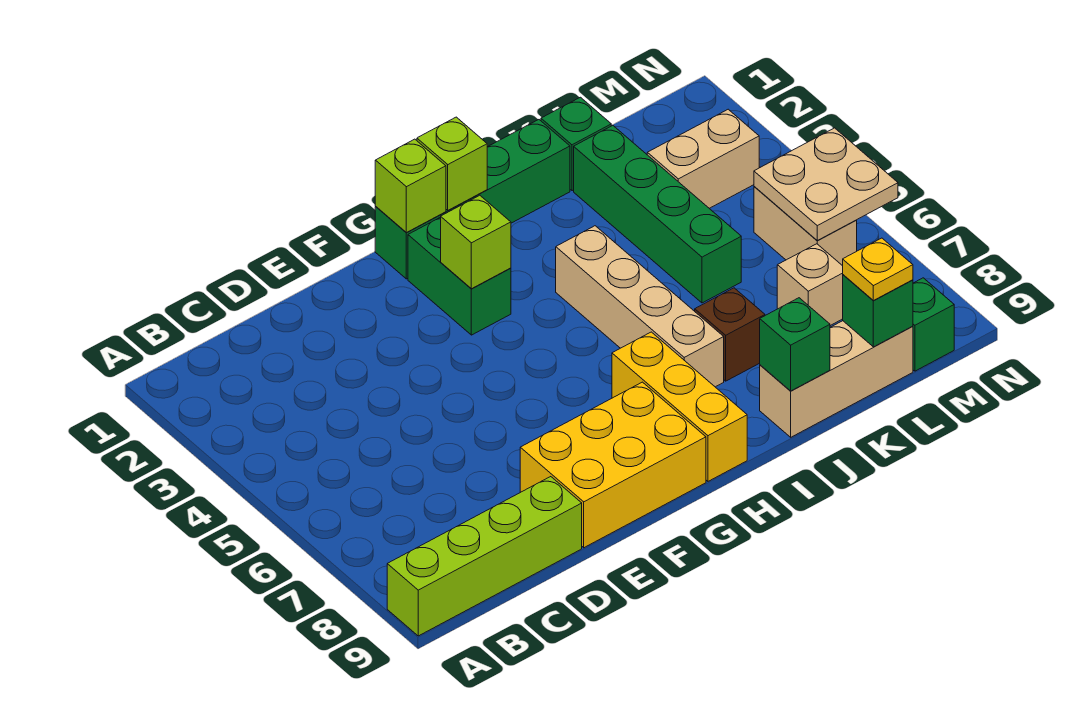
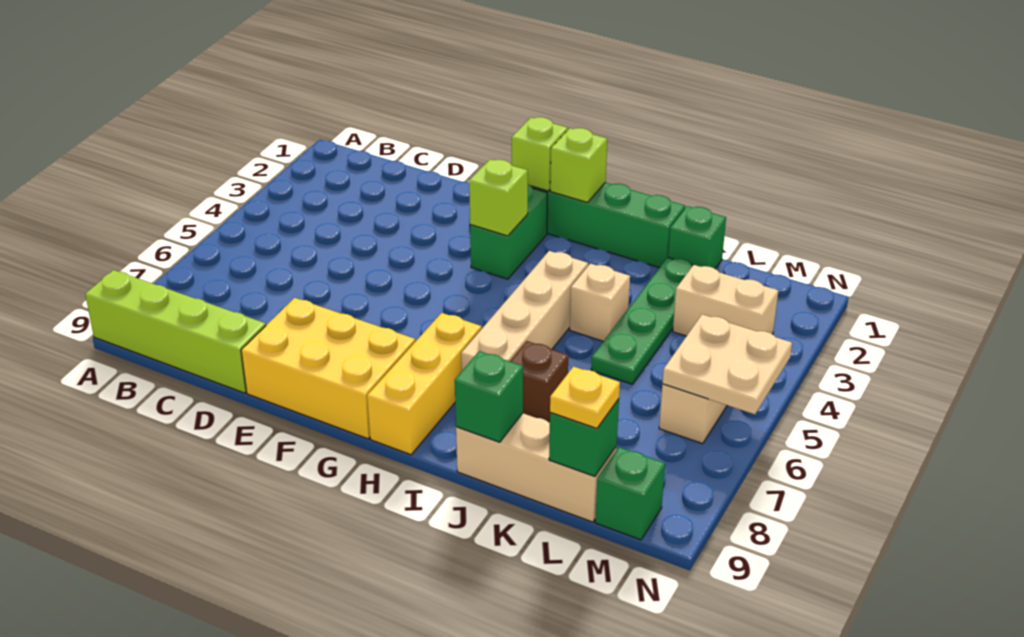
green 1x4 brick [574,126,741,303] -> green 1x4 plate [591,257,693,384]
tan 1x1 brick [777,244,843,326] -> tan 1x1 brick moved to [570,264,630,341]

